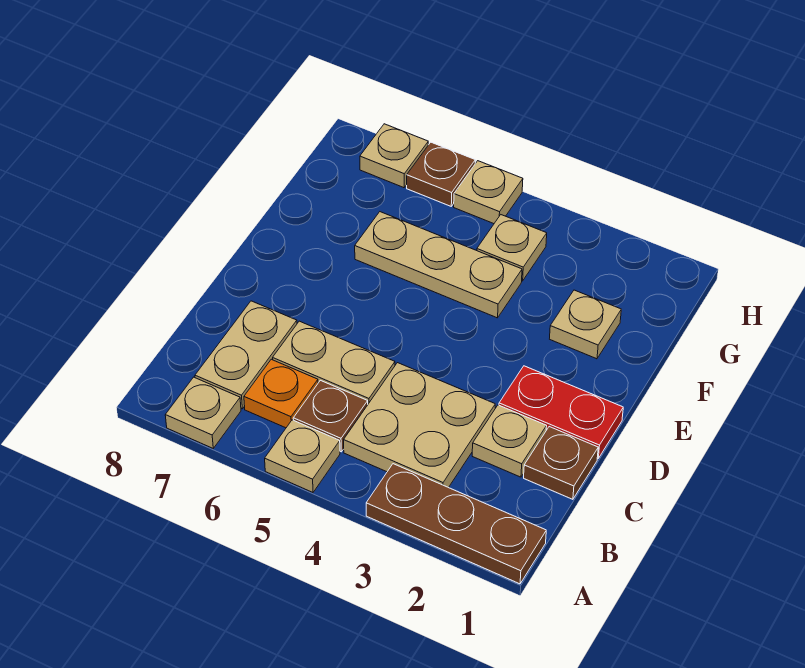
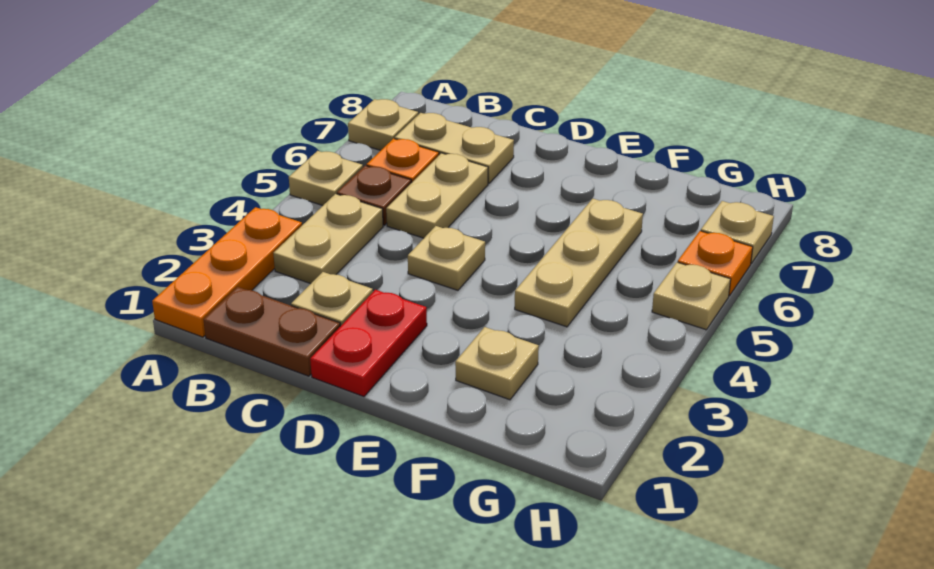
brown 1x3 plate [366,464,546,584] -> orange 1x3 plate [152,207,302,337]
tan 2x2 plate [344,363,495,488] -> tan 1x2 plate [273,194,383,284]
brown 1x1 plate [524,427,598,499] -> brown 1x2 plate [204,287,340,376]
tan 1x1 plate [477,215,547,281] -> tan 1x1 plate moved to [408,226,485,290]
brown 1x1 plate [407,142,475,206] -> orange 1x1 plate [678,231,753,296]

